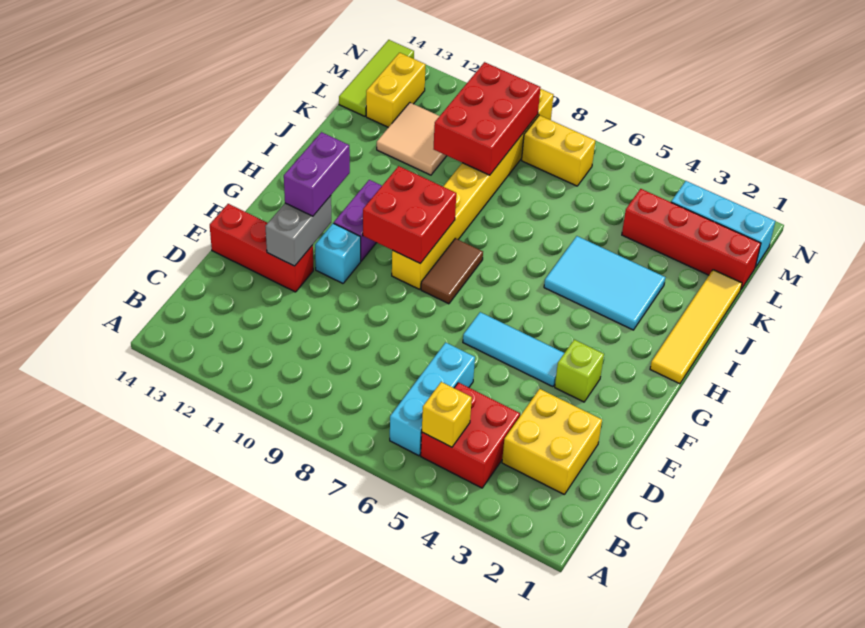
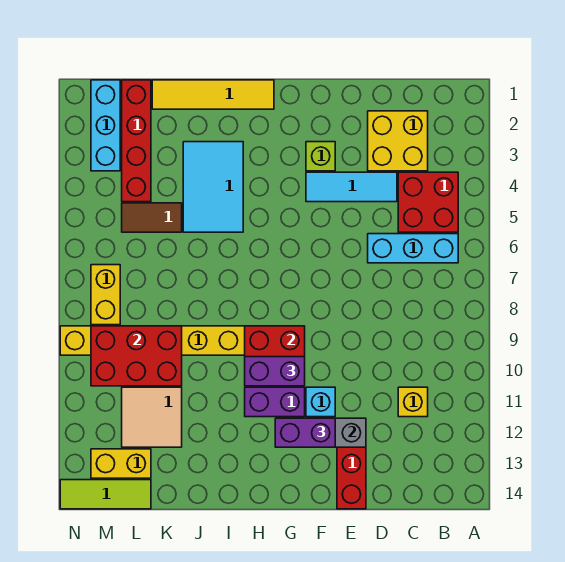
yellow 1x1 brick [422,382,472,447] -> yellow 1x1 brick moved to [398,387,428,417]
cyan 1x3 tile [463,312,564,387] -> cyan 1x3 tile turned to [306,172,397,202]
brown 1x2 tile [421,238,483,304] -> brown 1x2 tile moved to [122,203,182,232]
none -> purple 1x2 brick [245,357,305,386]

